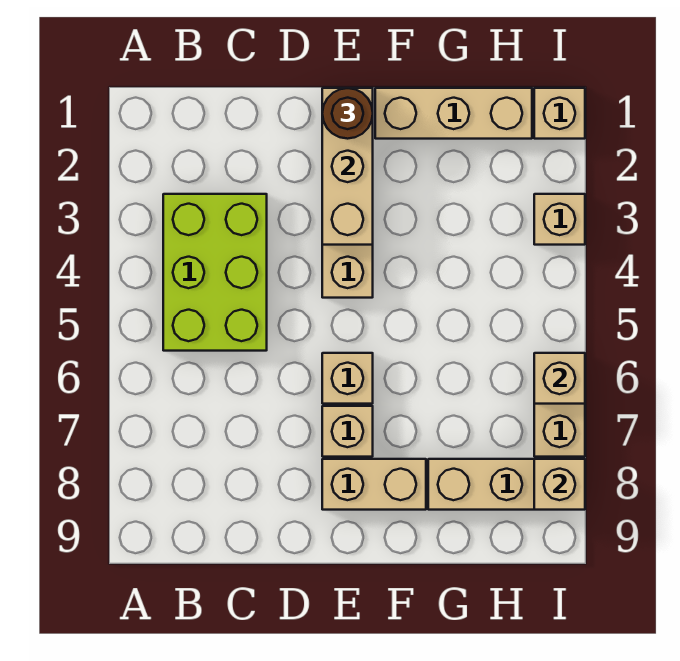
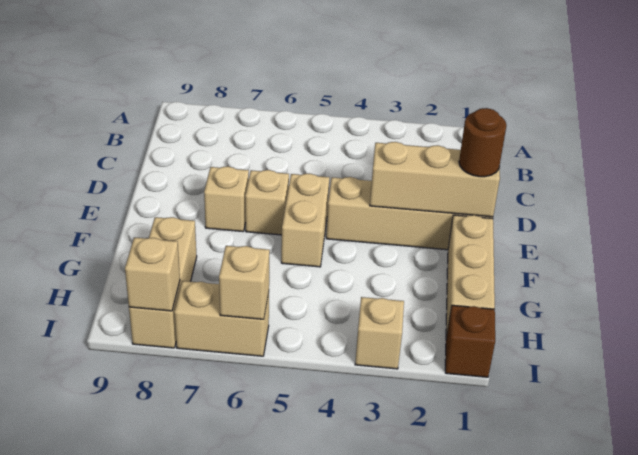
lime 2x3 brick [163,194,267,351] -> none
tan 1x2 brick [322,459,426,510] -> tan 1x2 brick moved to [281,173,329,267]
tan 1x1 brick [534,88,585,139] -> brown 1x1 brick [445,305,495,377]

